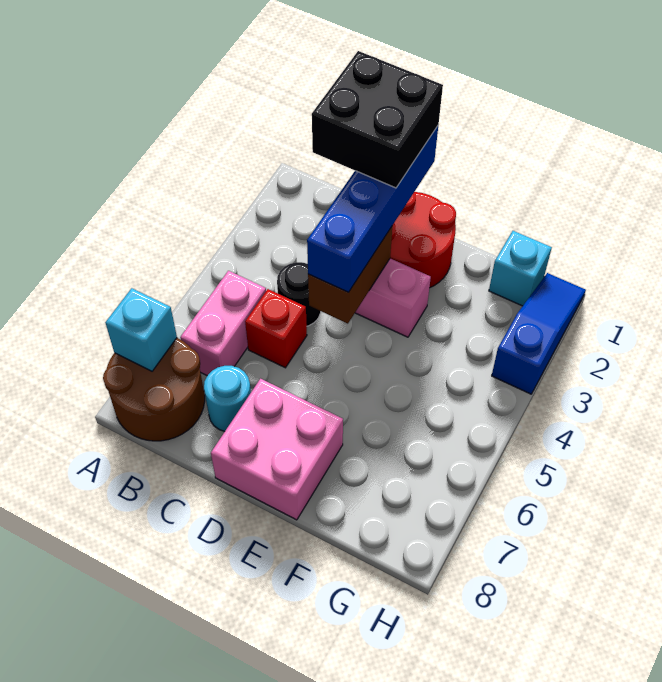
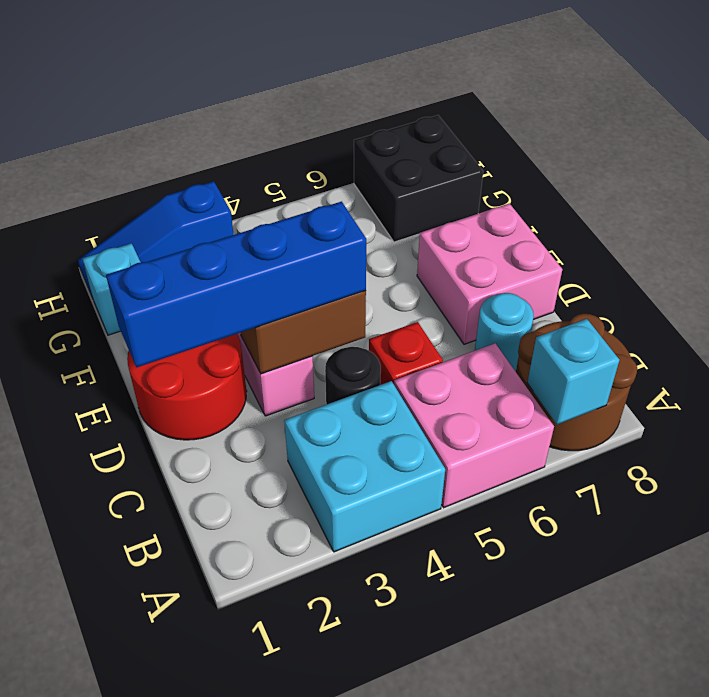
none -> cyan 2x2 brick [284,381,445,552]
pink 1x2 brick [180,271,266,375] -> pink 2x2 brick [394,343,554,508]
black 2x2 brick [312,51,443,188] -> black 2x2 brick moved to [354,115,483,242]

